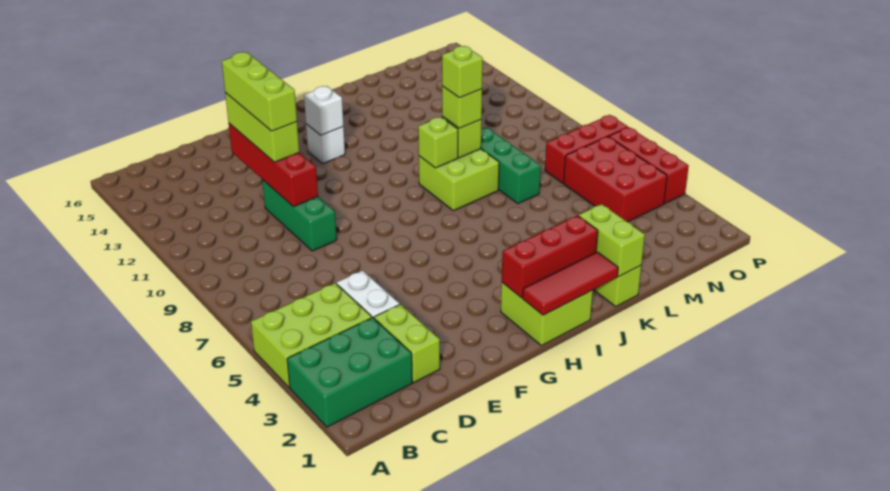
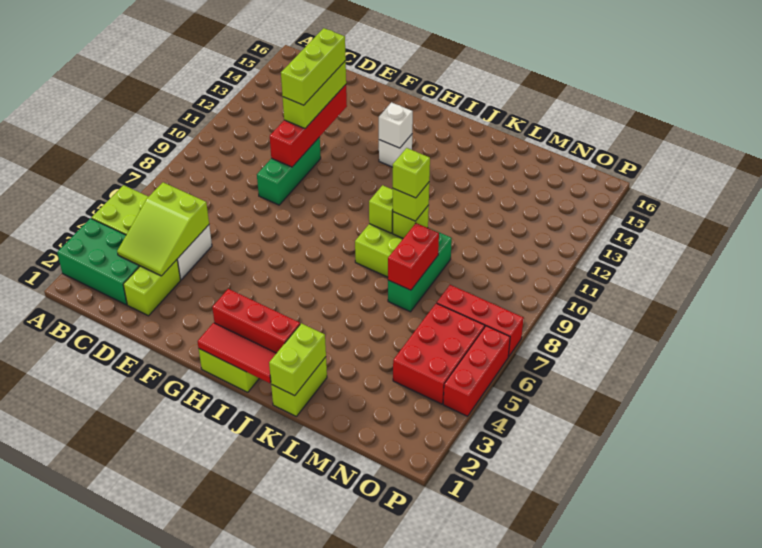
none -> lime 2x3 slope [117,182,209,276]
none -> red 1x2 brick [388,223,439,290]

